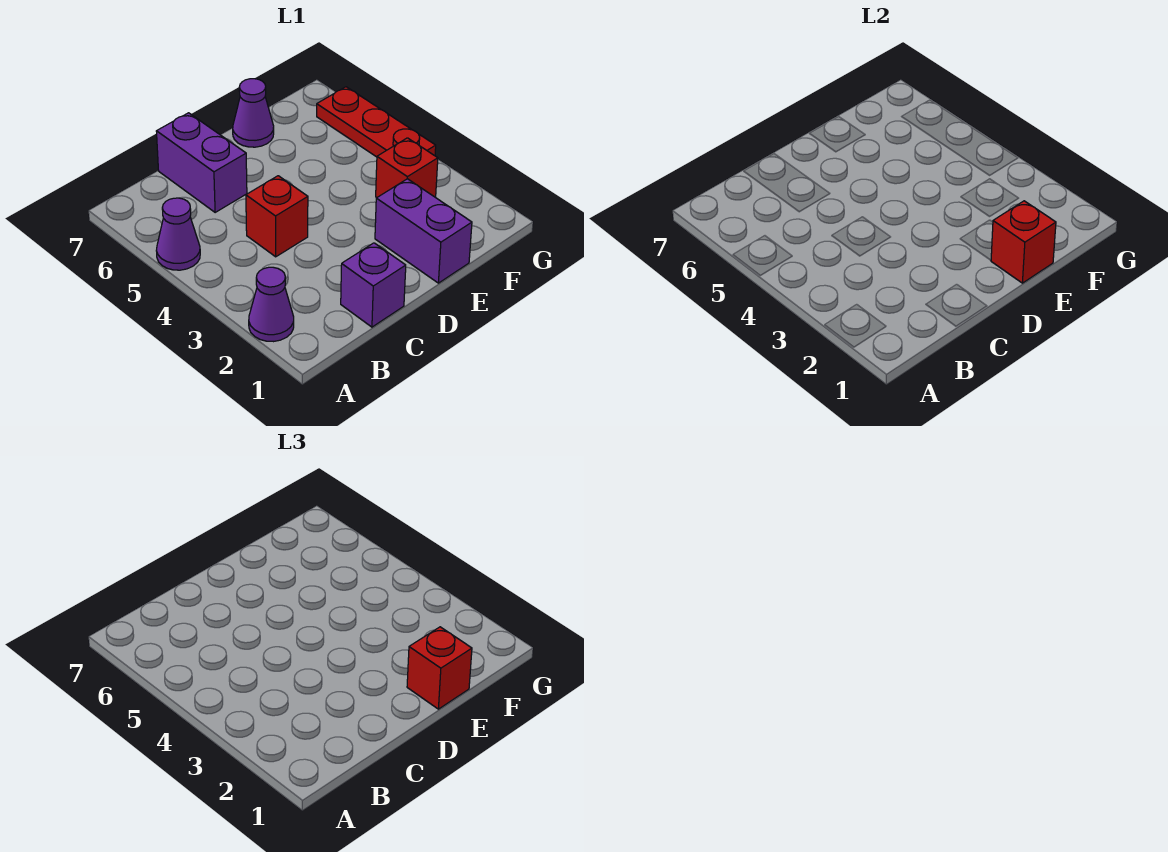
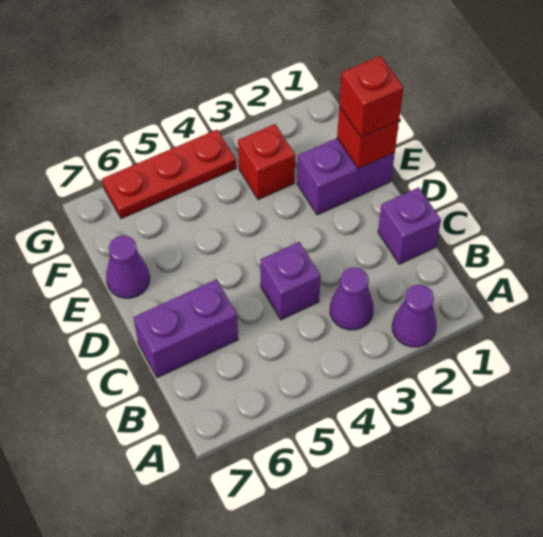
purple 1x1 cone [156,198,200,270] -> purple 1x1 cone moved to [330,267,374,330]
red 1x1 brick [246,176,308,257] -> purple 1x1 brick [260,242,321,320]

